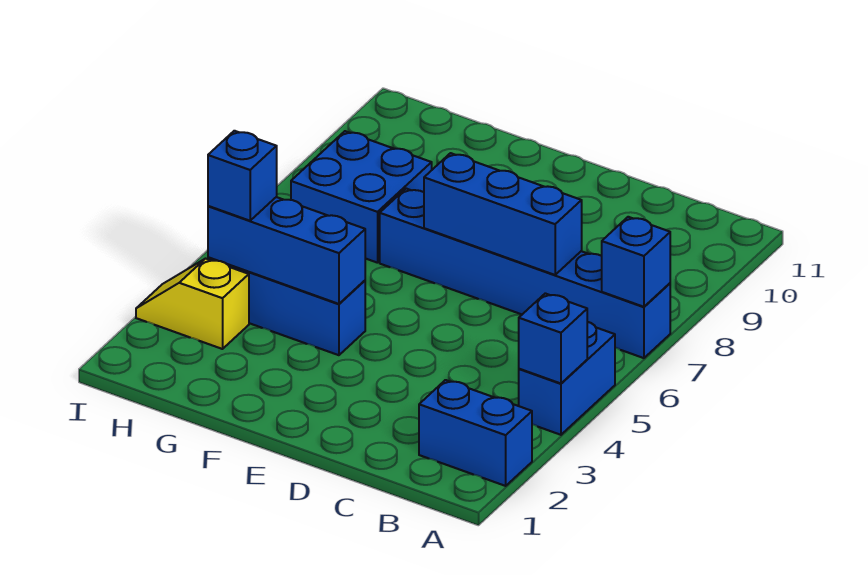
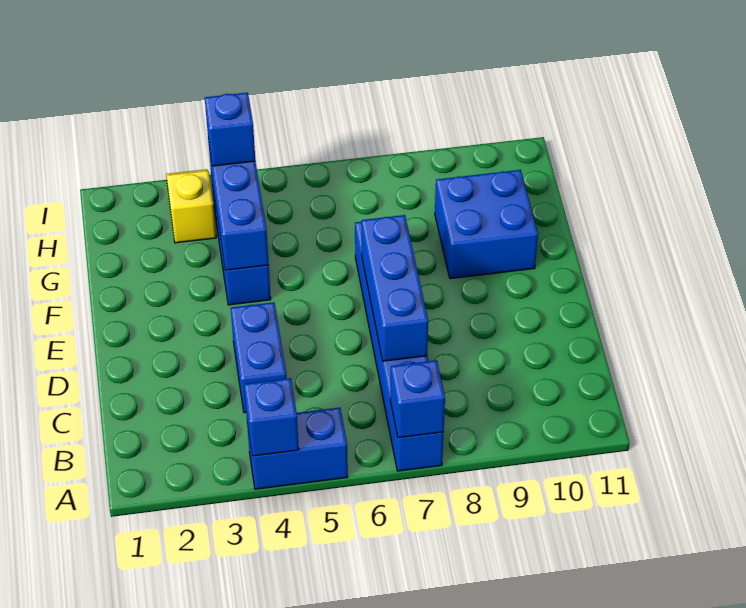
blue 1x2 brick [419,380,532,486] -> blue 1x2 brick moved to [231,302,286,413]
blue 2x2 brick [291,131,432,263] -> blue 2x2 brick moved to [435,170,538,279]

